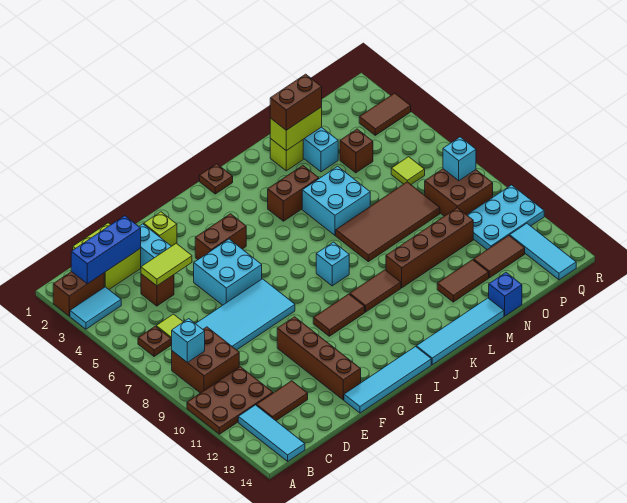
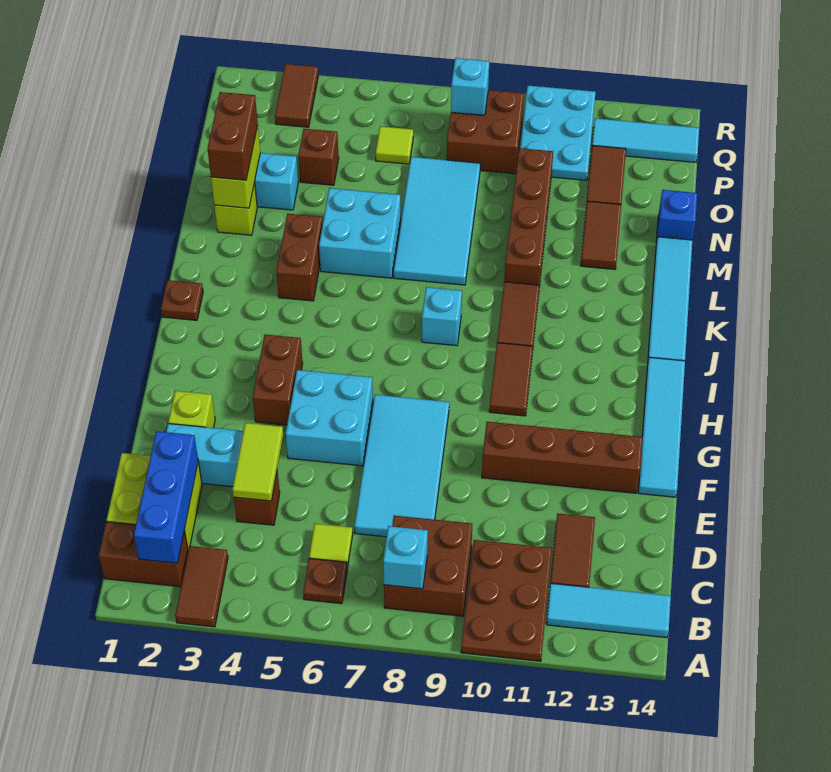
brown 1x2 brick [53,272,104,316] -> brown 1x2 brick turned to [99,522,188,587]
cyan 1x2 tile [70,287,121,329] -> brown 1x2 tile [175,546,228,627]
brown 2x4 tile [336,182,440,262] -> cyan 2x4 tile [394,157,480,285]

